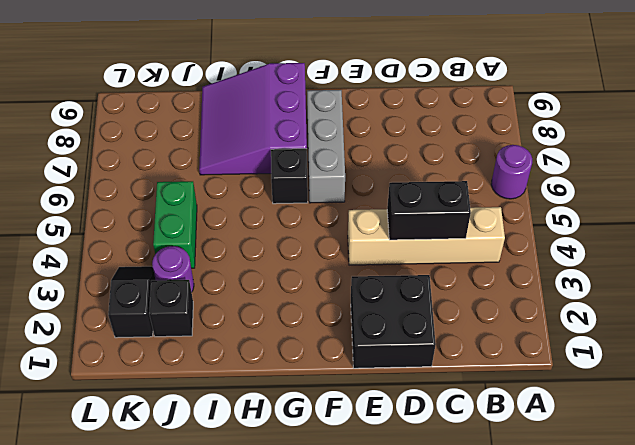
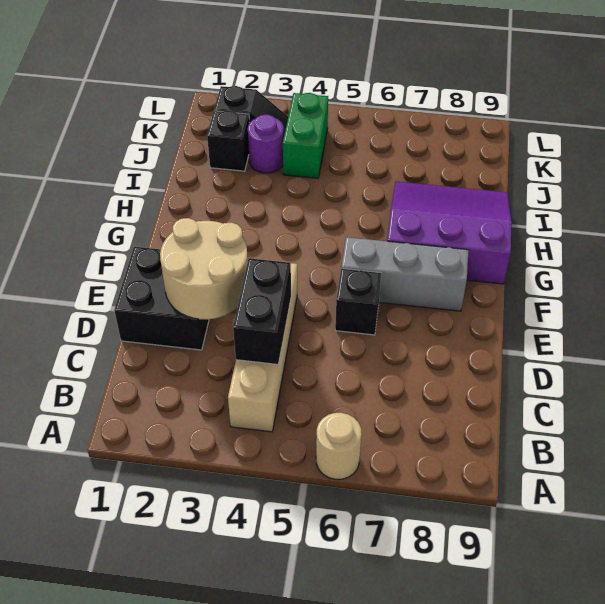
purple 1x1 round brick [491,145,532,199] -> tan 1x1 round brick [316,413,362,479]
none -> tan 2x2 round brick [160,218,248,319]
black 1x1 brick [271,149,308,204] -> black 1x1 brick moved to [335,268,381,335]
green 1x2 brick [153,181,197,268] -> green 1x2 brick turned to [283,93,328,178]

